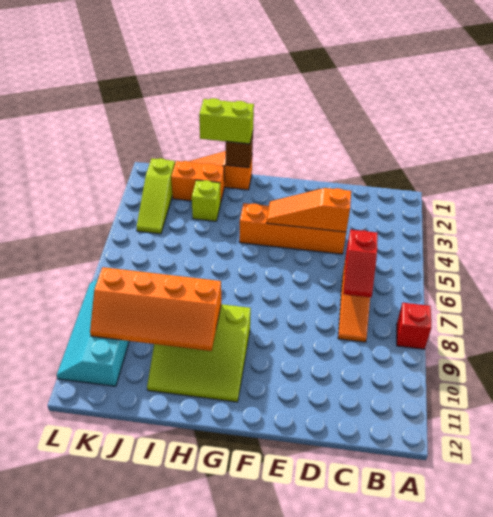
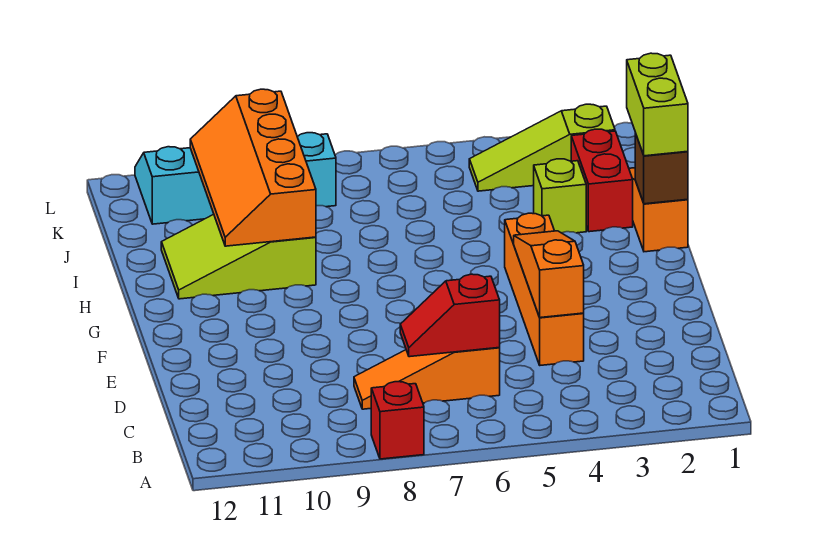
lime 3x3 slope [147,304,251,402] -> lime 2x3 slope [161,214,316,299]
orange 1x2 brick [171,161,224,204] -> red 1x2 brick [571,129,633,232]

